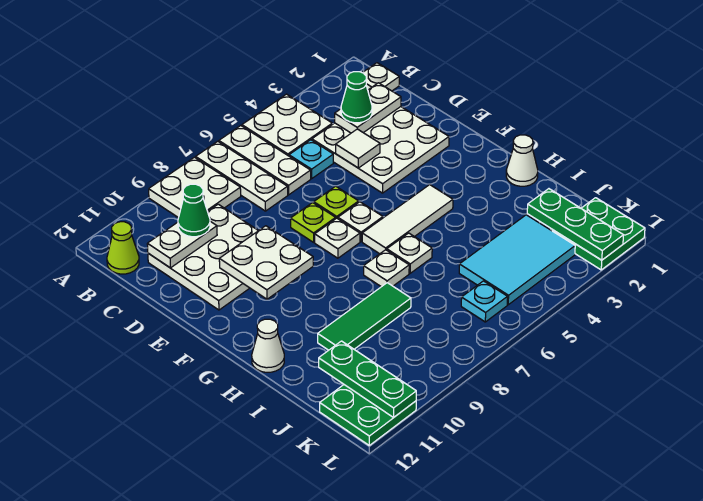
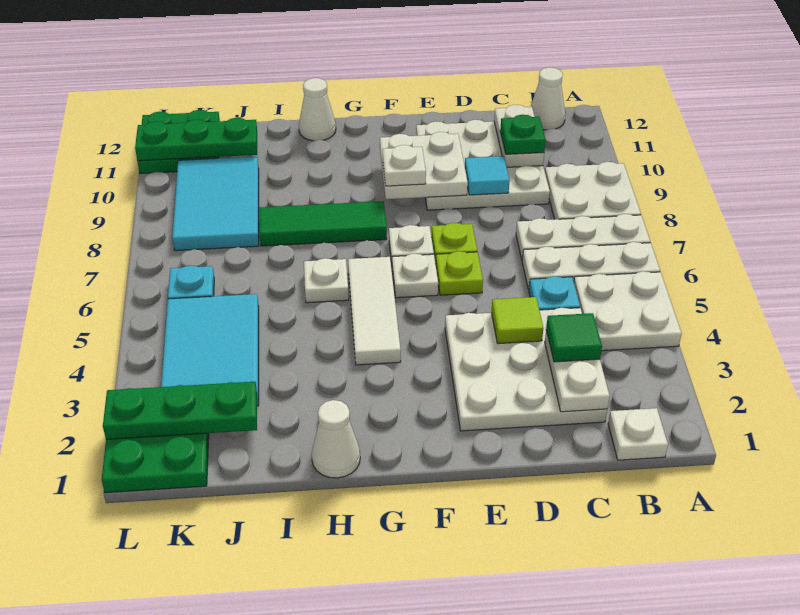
lime 1x1 cone [107,222,139,274] -> white 1x1 cone [531,67,565,130]
green 1x1 cone [341,72,372,123] -> green 1x1 tile [546,313,602,362]
green 1x1 cone [178,184,210,237] -> green 1x1 plate [500,115,546,154]
white 1x1 tile [336,129,380,168] -> lime 1x1 tile [491,297,543,344]
none -> cyan 1x1 tile [465,156,509,195]
white 1x1 plate [364,250,409,287] -> white 1x1 plate moved to [383,145,426,186]
green 1x3 tile [318,283,411,350] -> green 1x3 tile turned to [259,201,387,246]
none -> cyan 2x3 tile [172,157,259,251]

